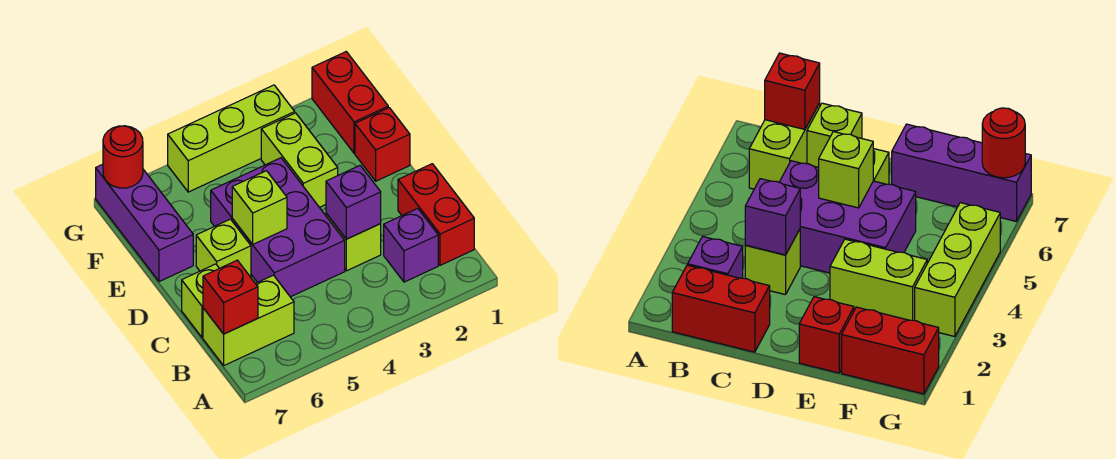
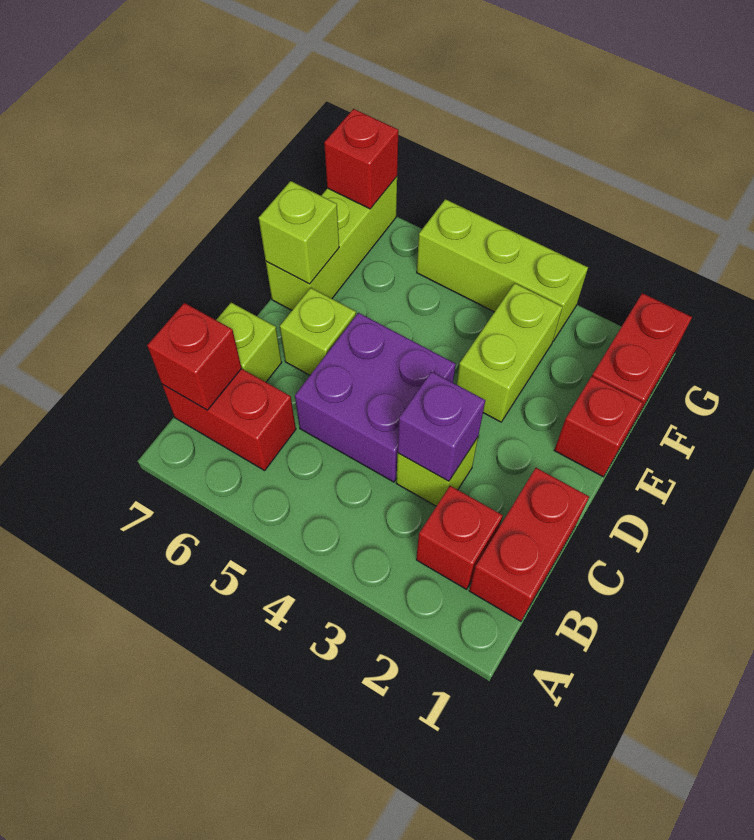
purple 1x1 brick [384,208,438,282] -> red 1x1 brick [416,486,503,589]
lime 1x2 brick [203,275,294,365] -> red 1x2 brick [162,369,296,470]
purple 2x3 brick [211,158,345,297] -> purple 2x2 brick [295,313,456,482]
lime 1x1 brick [232,171,287,244] -> lime 1x1 brick moved to [259,181,339,284]
purple 1x3 brick [96,164,193,282] -> lime 1x3 brick [266,177,397,310]
red 1x1 round brick [103,126,143,188] -> red 1x1 brick [324,109,398,209]

